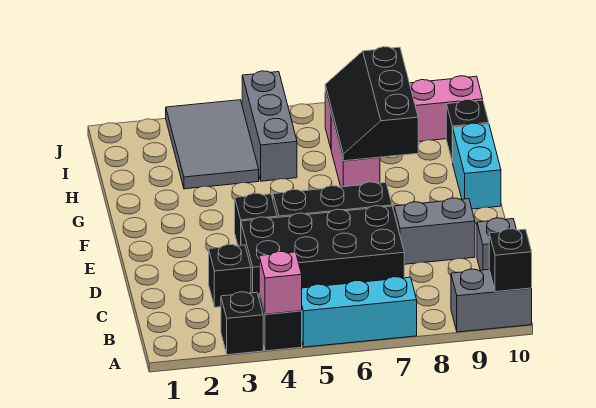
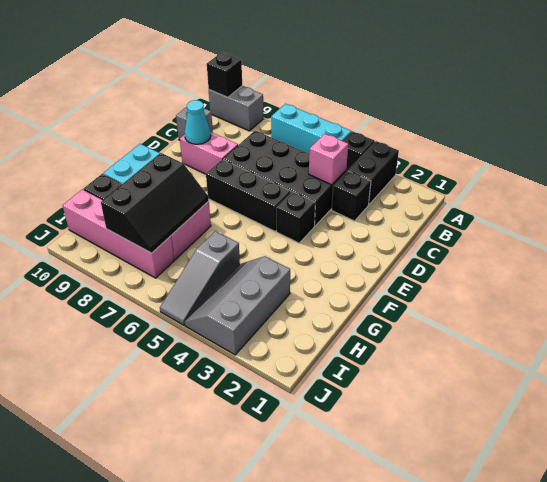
black 1x1 brick [221,292,263,355] -> black 1x2 brick [348,141,399,205]
pink 1x1 brick [259,251,302,314] -> pink 1x1 brick moved to [309,134,348,185]
grey 1x2 brick [394,198,475,264] -> pink 1x2 brick [180,132,238,174]
none -> cyan 1x1 cone [185,100,211,144]
grey 2x3 tile [166,100,259,189] -> grey 2x3 slope [185,256,290,355]
grey 1x3 brick [242,71,297,181] -> grey 1x3 slope [160,231,240,325]

